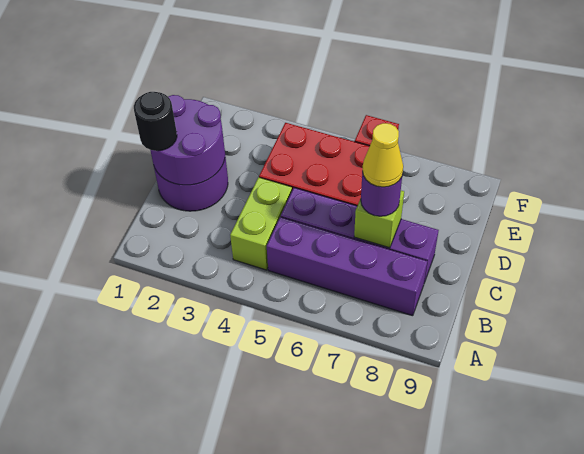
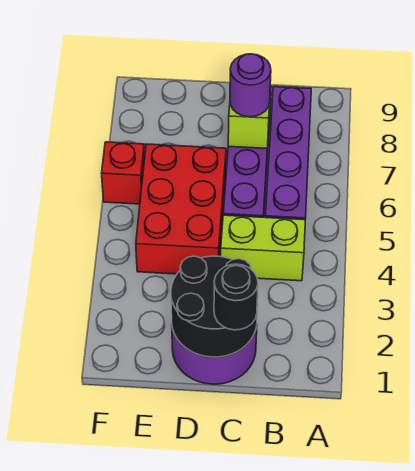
purple 2x2 round brick [150,95,225,185] -> black 2x2 round brick [171,256,258,357]
yellow 1x1 cone [363,123,403,187] -> none

